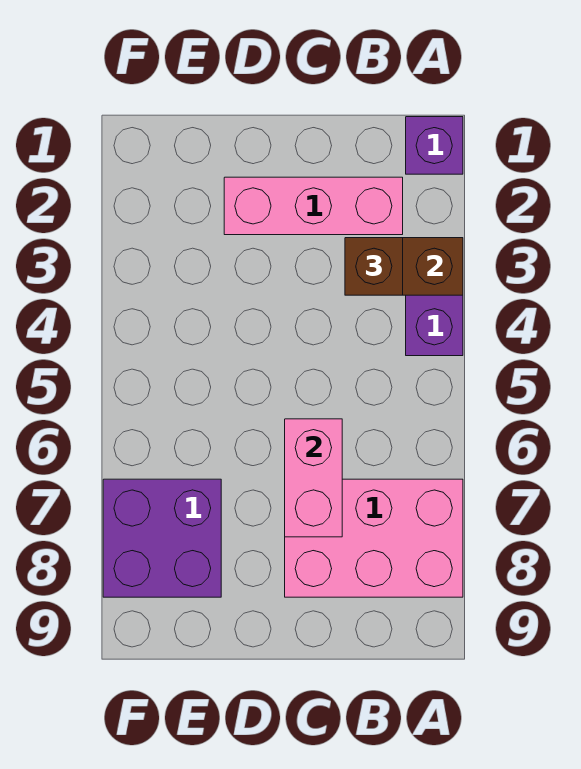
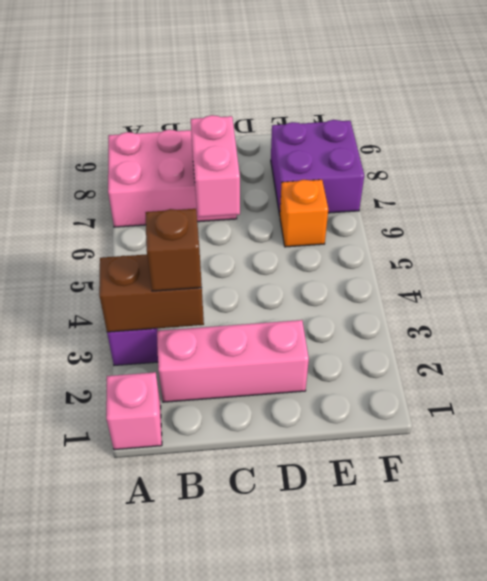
purple 1x1 brick [406,117,463,174] -> pink 1x1 brick [106,372,162,450]
none -> orange 1x1 brick [280,180,328,247]

